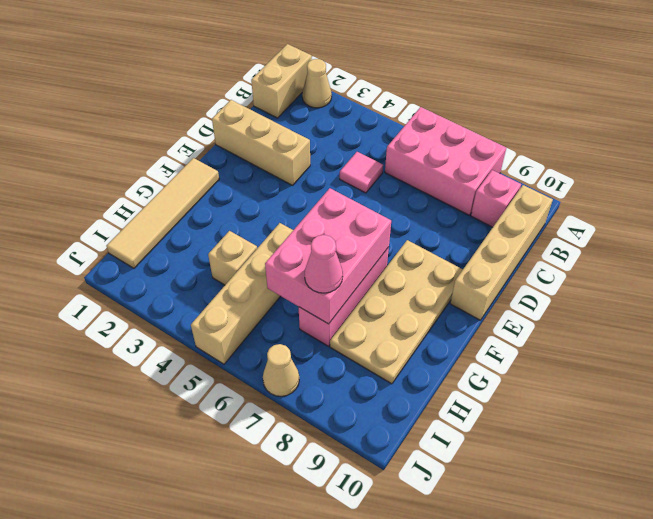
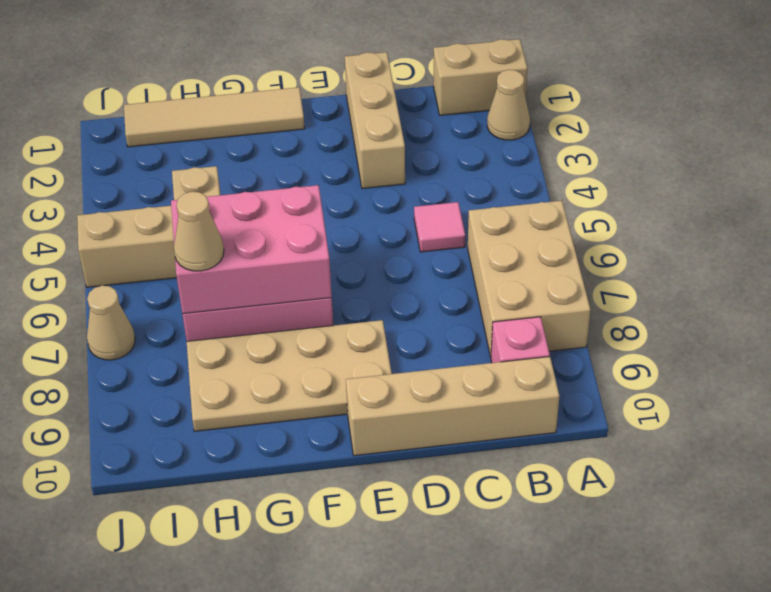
pink 2x3 brick [385,107,506,215] -> tan 2x3 brick [468,201,591,357]
pink 1x1 cone [305,235,343,293] -> tan 1x1 cone [174,192,224,271]

